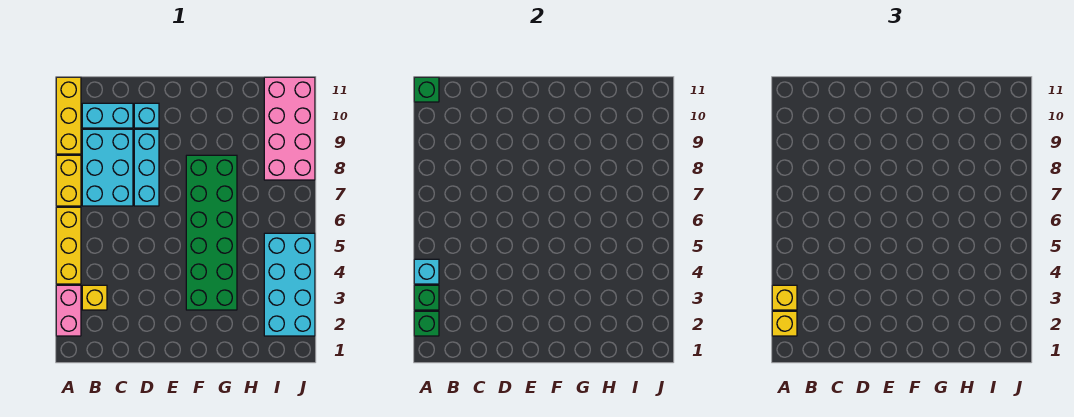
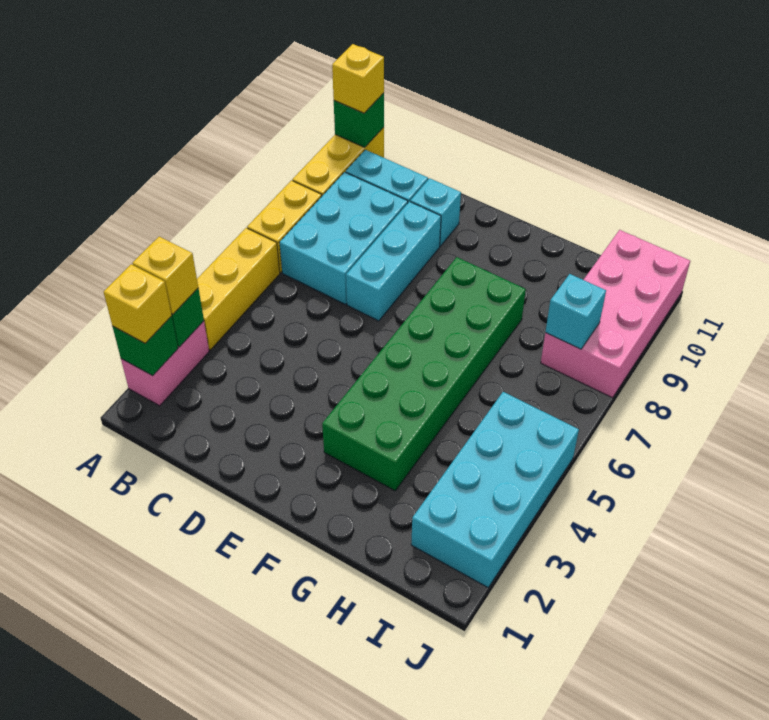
cyan 1x1 brick [414,259,439,284] -> cyan 1x1 brick moved to [546,274,606,349]
yellow 1x1 brick [82,285,107,310] -> yellow 1x1 brick moved to [332,44,384,113]

